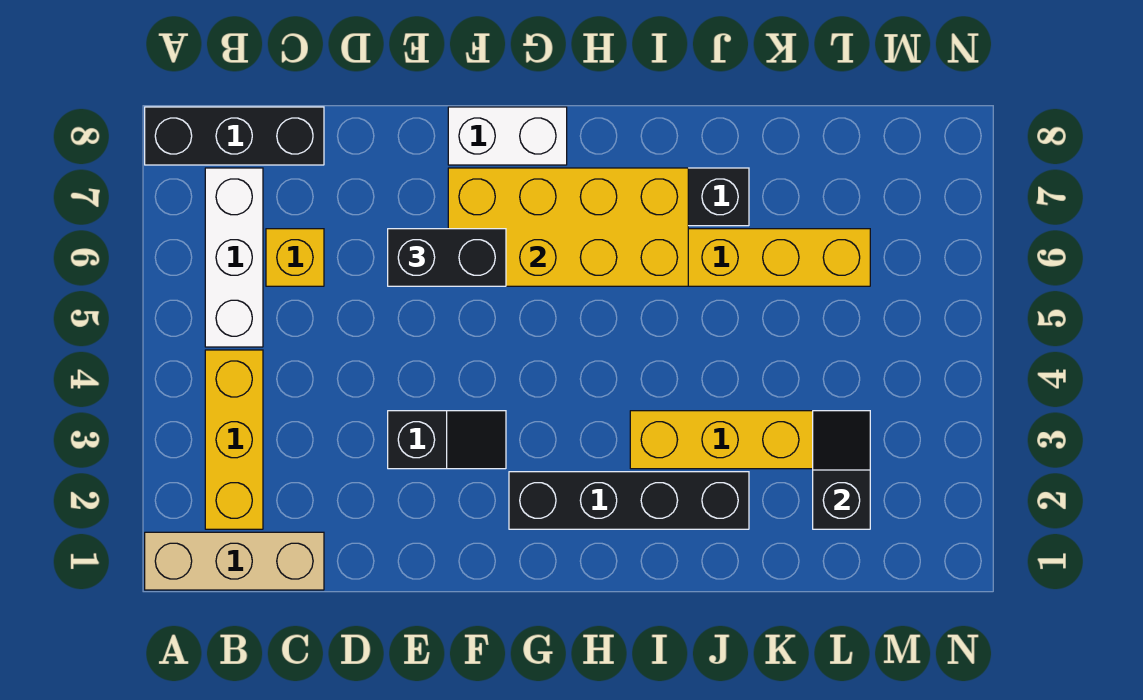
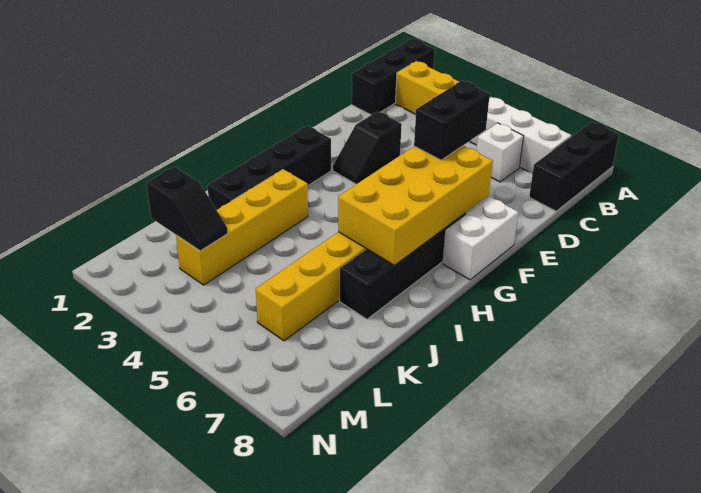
tan 1x3 brick [145,532,324,590] -> black 1x3 brick [352,39,435,115]
yellow 1x1 brick [266,229,324,286] -> white 1x1 brick [477,123,524,182]

